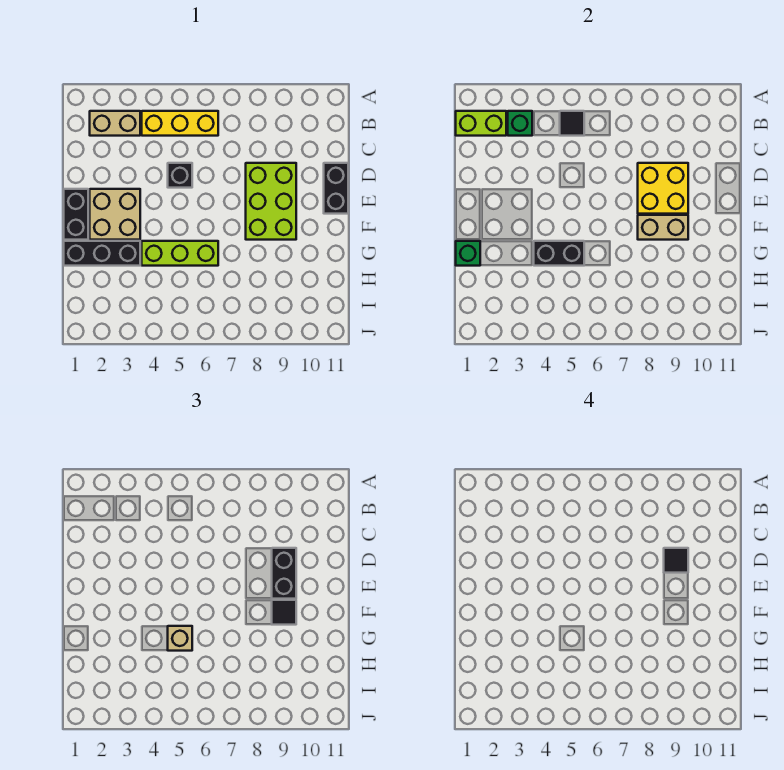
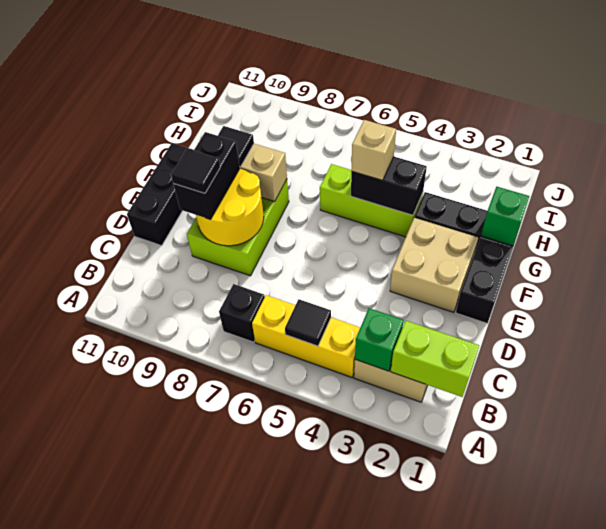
black 1x1 brick [168,163,192,188] -> black 1x1 brick moved to [219,284,265,342]
yellow 2x2 brick [638,163,688,214] -> yellow 2x2 round brick [196,169,264,246]
black 1x2 brick [324,163,348,214] -> black 1x3 brick [127,143,193,246]

